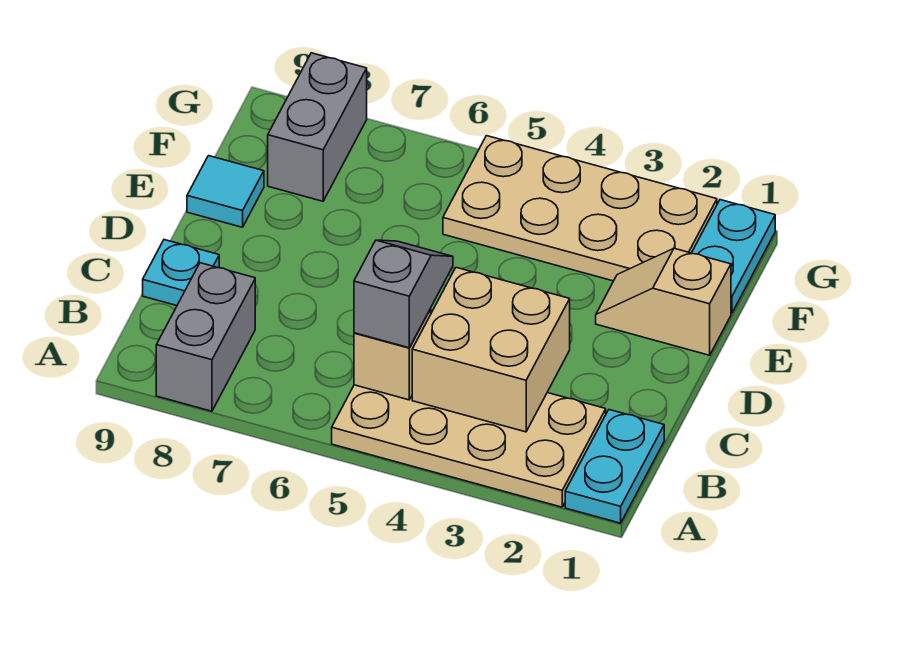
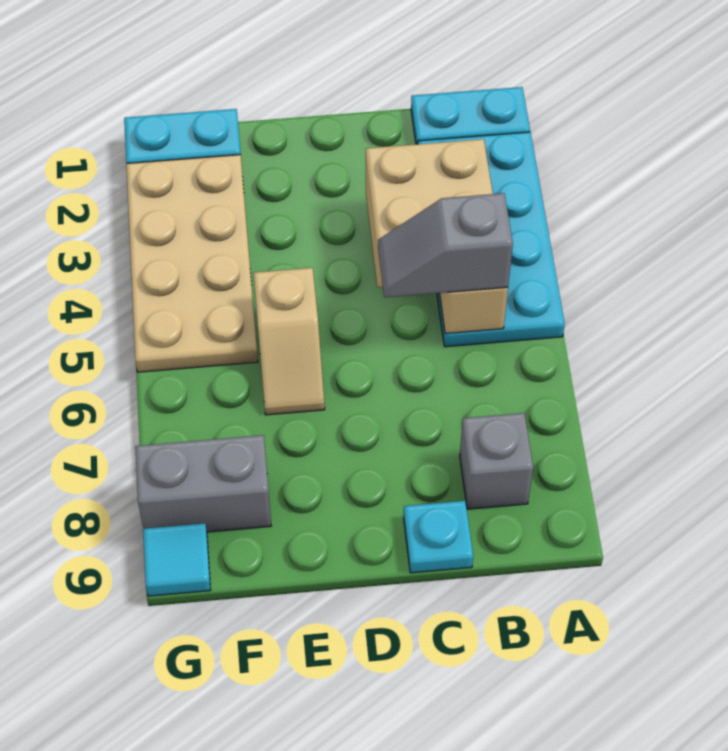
tan 2x4 plate [332,385,606,507] -> cyan 2x4 plate [418,132,565,347]
grey 1x2 brick [156,263,255,411] -> grey 1x1 brick [460,413,533,509]
tan 1x2 slope [596,248,731,355] -> tan 1x2 slope moved to [253,268,325,415]
cyan 1x1 tile [187,156,264,227] -> cyan 1x1 tile moved to [143,523,211,596]

